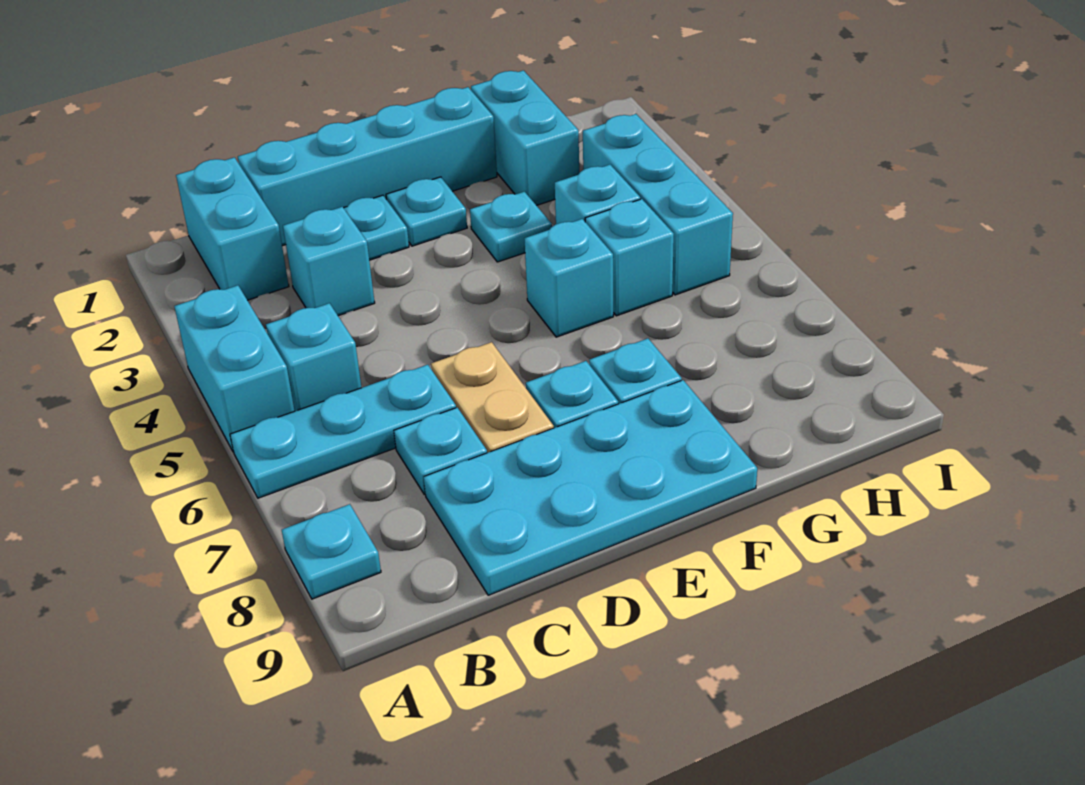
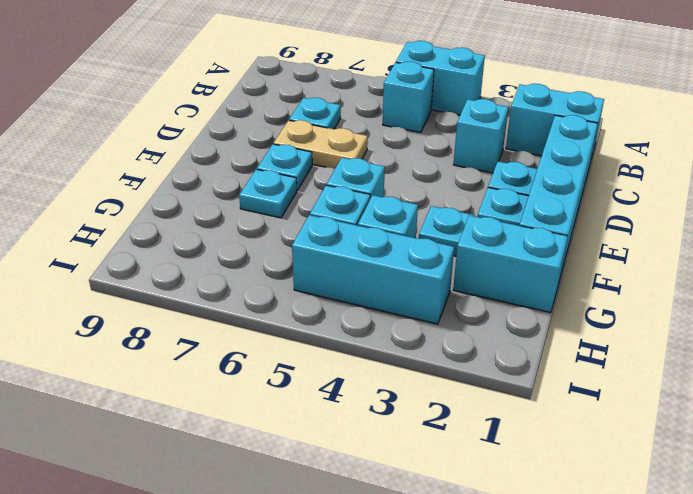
cyan 1x3 plate [230,365,456,498] -> none
cyan 1x1 plate [282,504,381,599] -> none
cyan 2x4 plate [424,380,757,595] -> none

